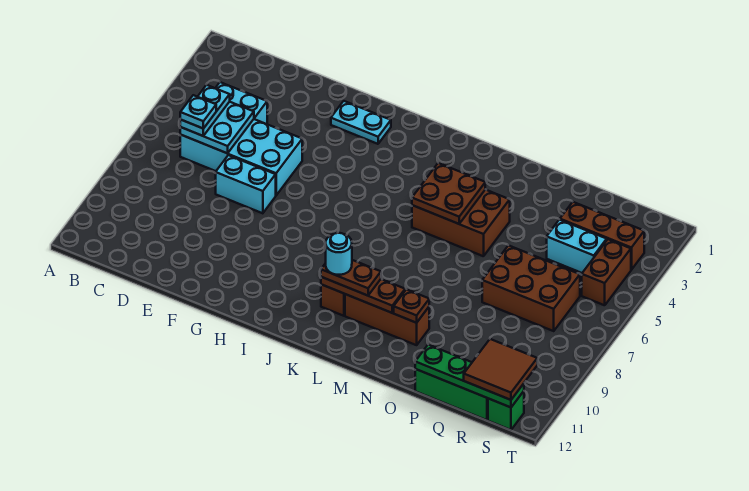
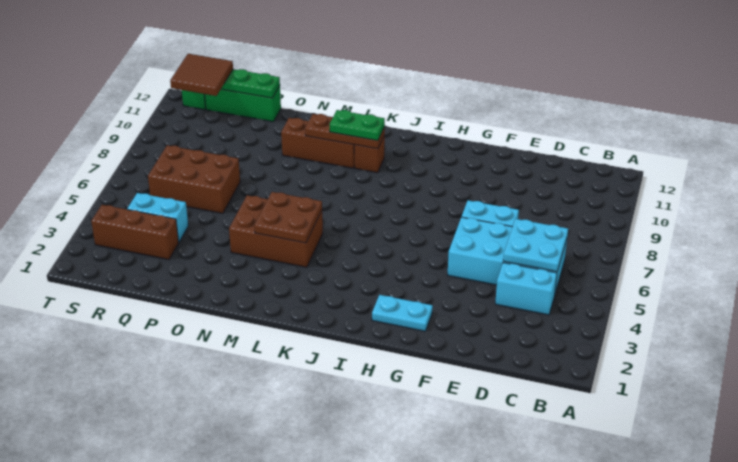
cyan 1x2 plate [180,85,230,136] -> none
cyan 1x1 plate [180,95,216,129] -> none
brown 1x2 plate [321,260,381,296] -> green 1x2 plate [330,110,385,141]
cyan 1x1 round brick [326,233,352,275] -> none
brown 1x1 plate [394,289,429,323] -> none
brown 1x2 brick [582,239,631,305] -> none

